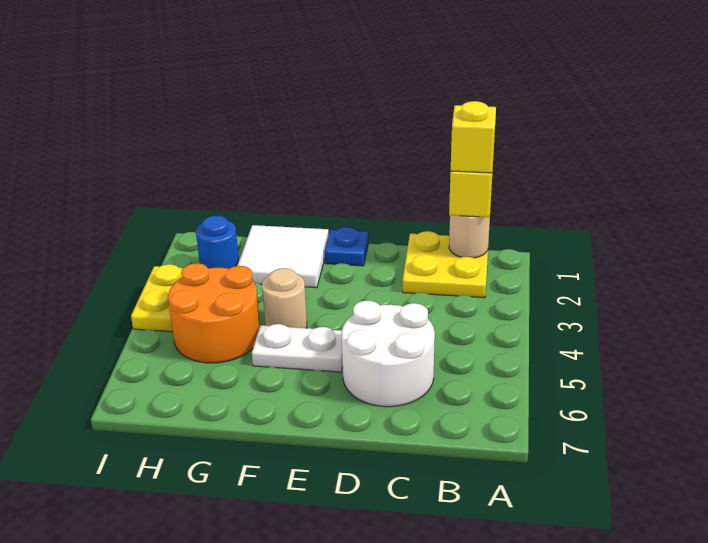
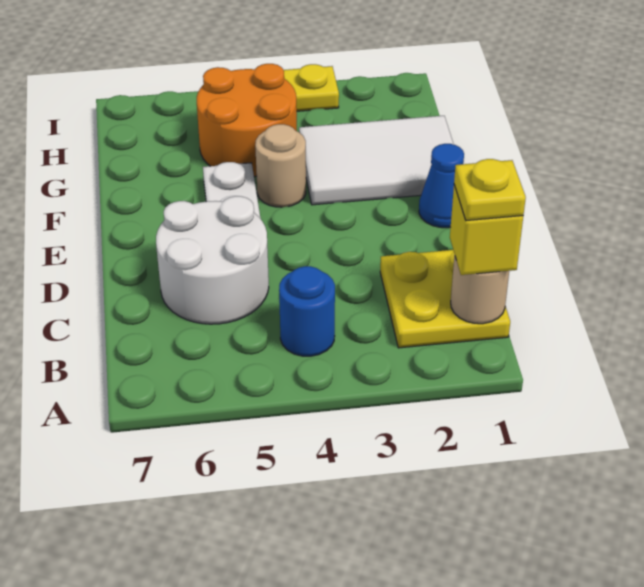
yellow 1x1 brick [451,101,496,173] -> yellow 1x1 plate [454,159,526,221]
blue 1x1 plate [325,227,368,266] -> blue 1x1 cone [419,144,464,228]
white 2x2 tile [237,225,329,288] -> white 2x3 tile [299,116,453,205]
blue 1x1 round brick [196,216,239,269] -> blue 1x1 round brick moved to [279,266,335,356]

